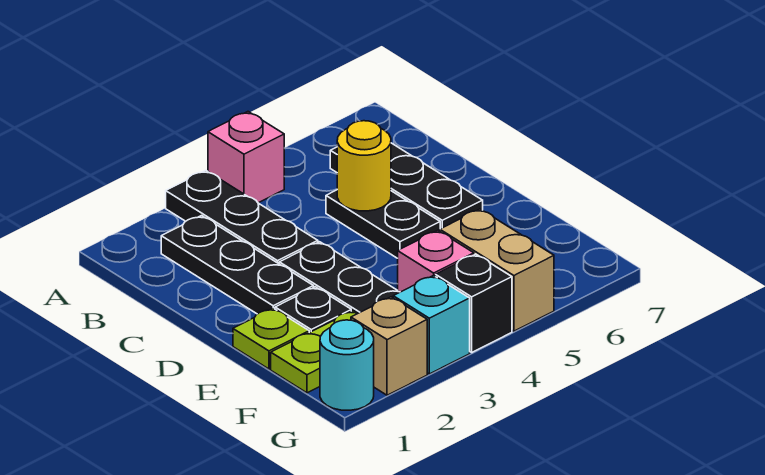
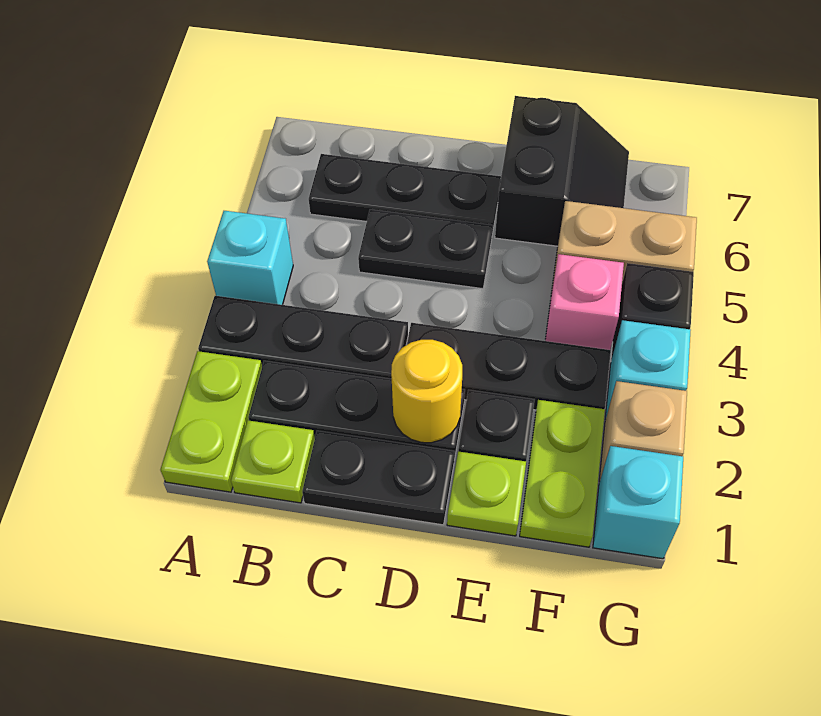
none -> lime 1x2 plate [160,351,262,492]
pink 1x1 brick [208,112,284,203] -> cyan 1x1 brick [207,211,293,305]
none -> lime 1x1 plate [231,420,315,503]
none -> black 1x2 plate [302,431,454,525]
yellow 1x1 round brick [337,121,391,211] -> yellow 1x1 round brick moved to [391,340,462,443]
none -> black 2x2 slope [495,96,629,246]
cyan 1x1 round brick [320,320,374,410] -> cyan 1x1 brick [593,446,683,559]

